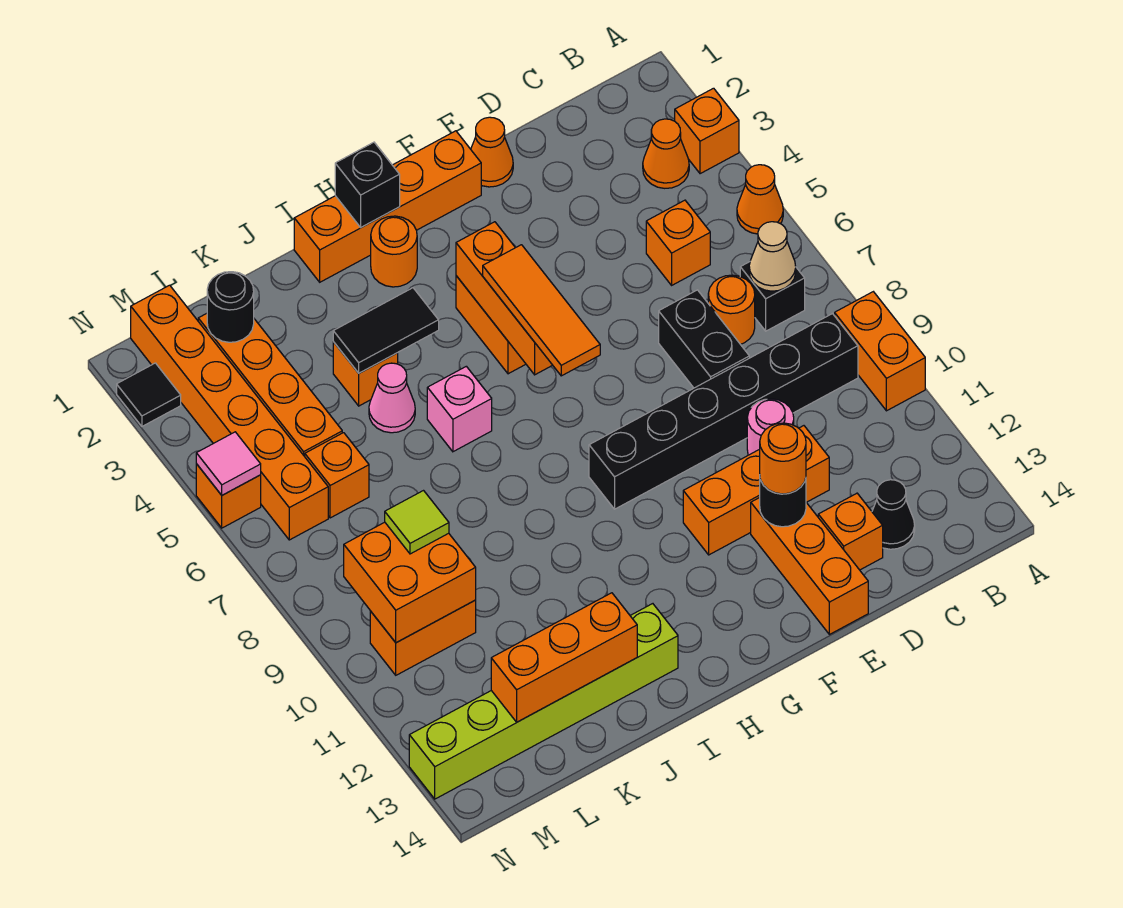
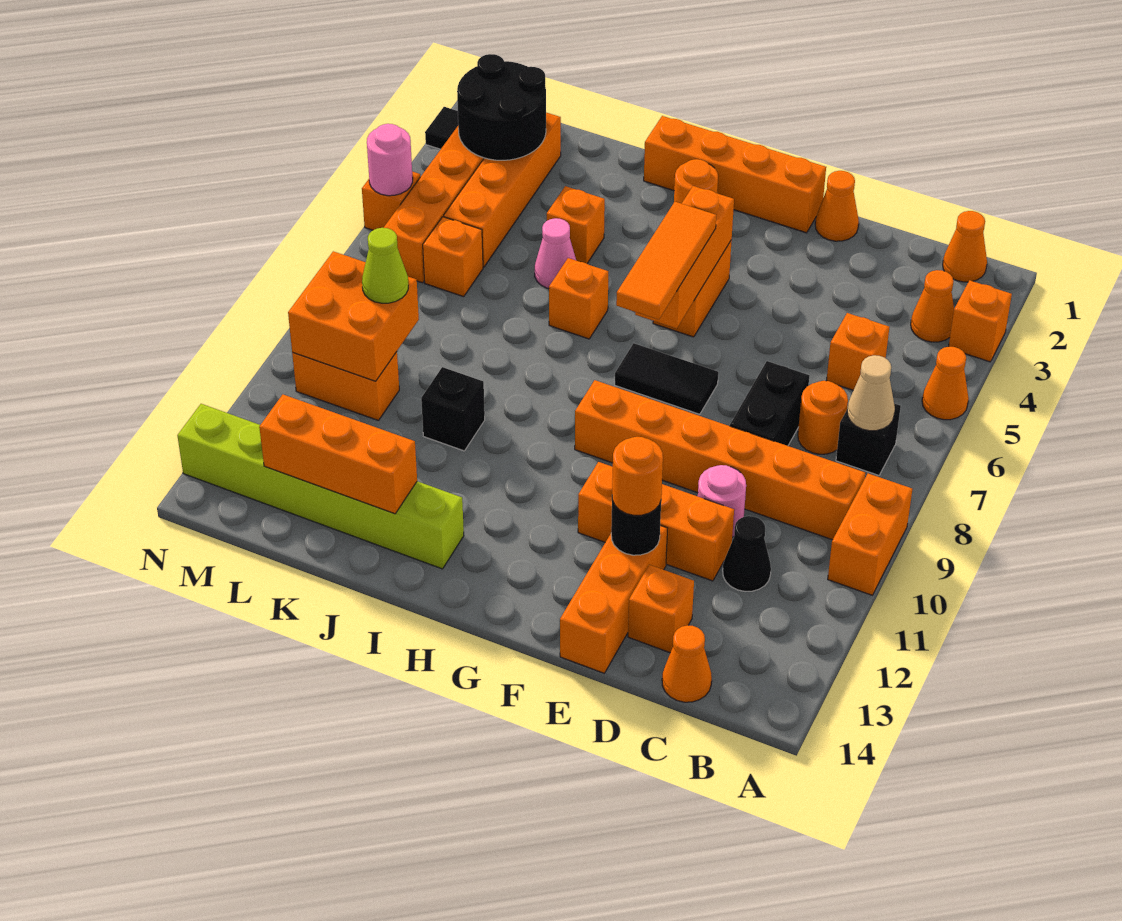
none -> orange 1x1 cone [943,211,987,282]
black 1x6 brick [589,314,858,509] -> orange 1x6 brick [575,380,865,540]
black 1x1 cone [872,480,915,549] -> black 1x1 cone moved to [723,516,771,591]
none -> orange 1x1 cone [662,625,712,702]
black 1x1 brick [335,142,400,227] -> black 1x1 brick moved to [421,367,485,451]
black 1x2 tile [333,288,439,373] -> black 1x2 tile moved to [615,343,718,414]
pink 1x1 brick [427,366,492,452] -> orange 1x1 brick [549,258,608,339]
black 1x1 round brick [207,272,254,342] -> black 2x2 round brick [457,54,546,160]
lime 1x1 tile [385,491,449,554] -> lime 1x1 cone [362,228,408,303]
pink 1x1 tile [196,432,261,495] -> pink 1x1 round brick [367,124,413,196]

